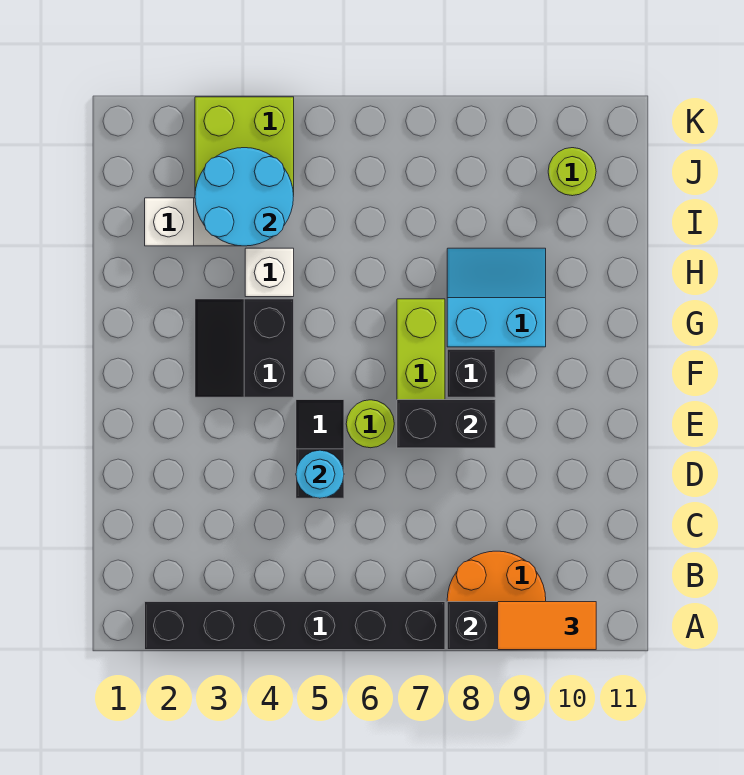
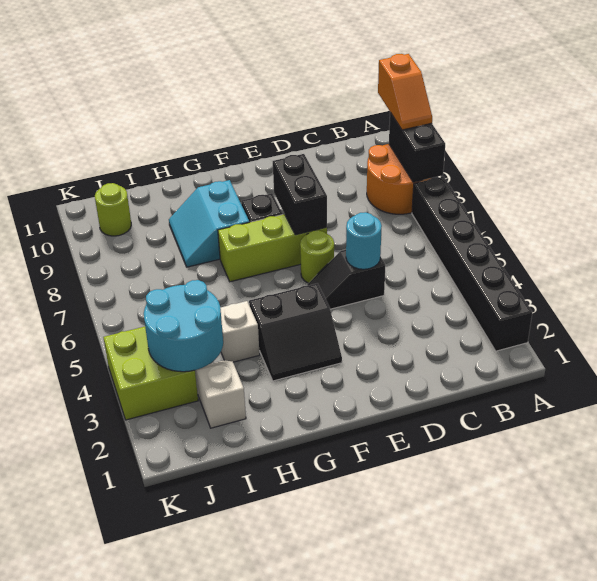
orange 1x2 tile [498,602,596,650] -> orange 1x2 slope [378,54,432,130]

